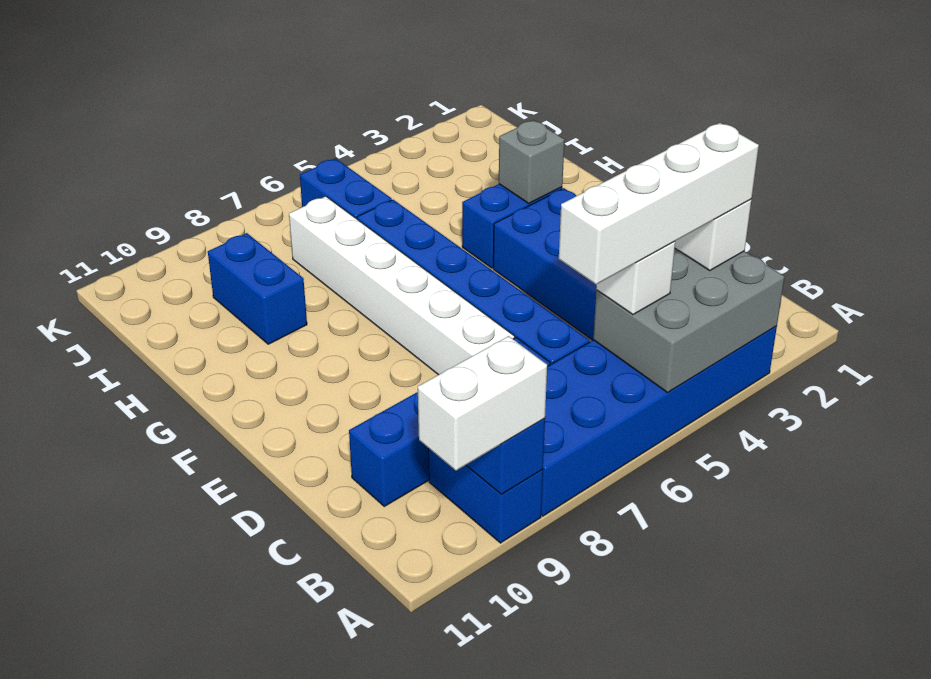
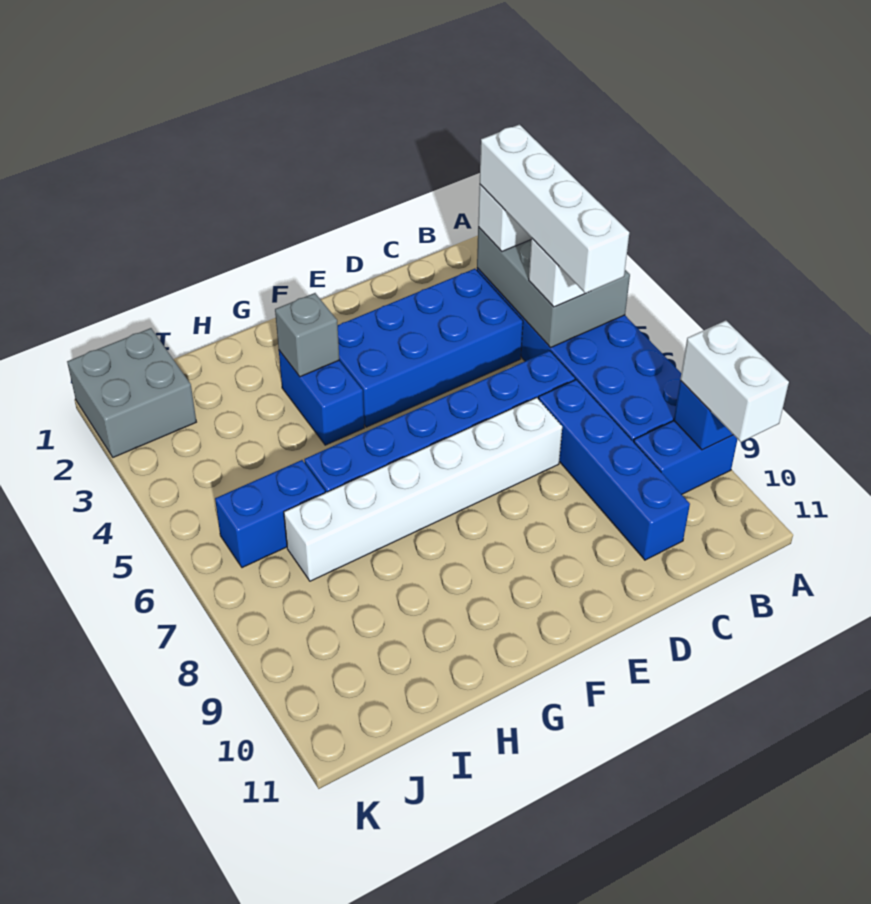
blue 1x2 brick [208,233,307,344] -> none
none -> grey 2x2 brick [67,328,196,457]

